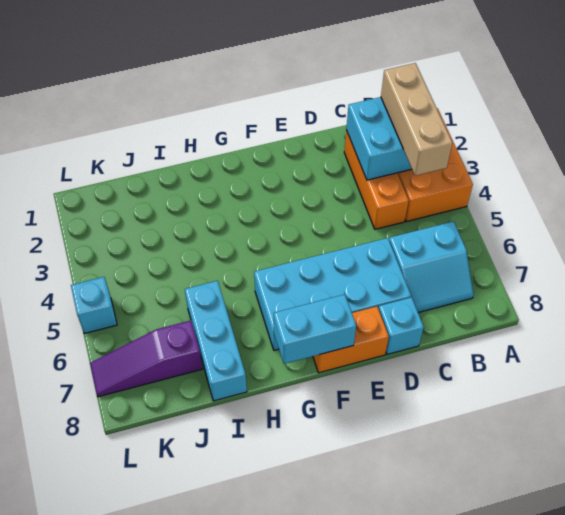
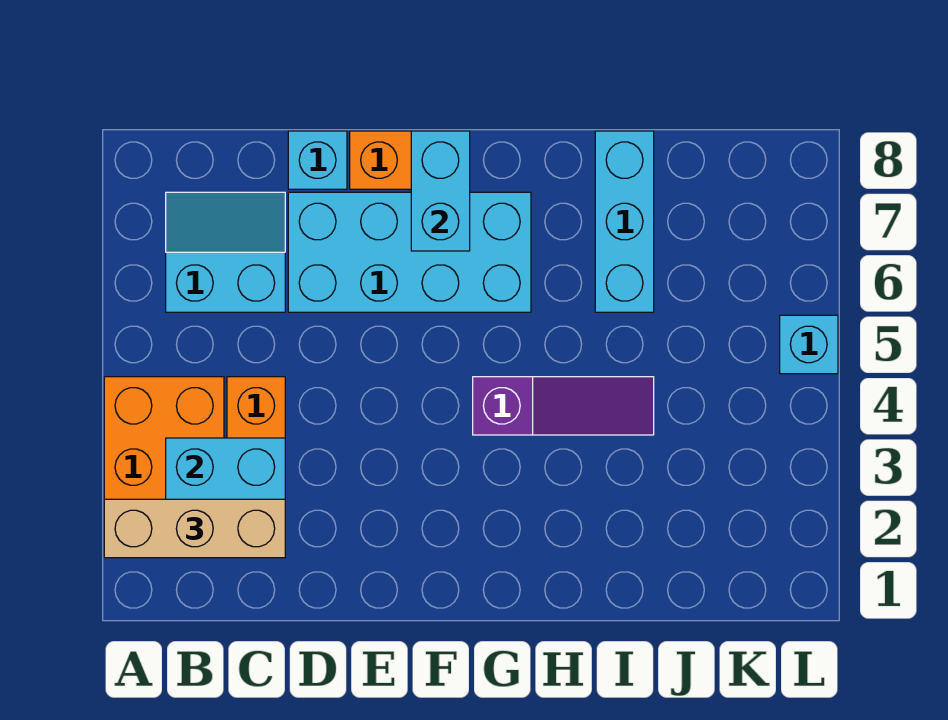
tan 1x3 brick [381,63,452,176] -> tan 1x3 brick turned to [104,499,285,558]
cyan 1x2 brick [274,294,356,364] -> cyan 1x2 brick turned to [411,131,470,251]
purple 1x3 slope [90,321,203,397] -> purple 1x3 slope moved to [473,377,654,435]

